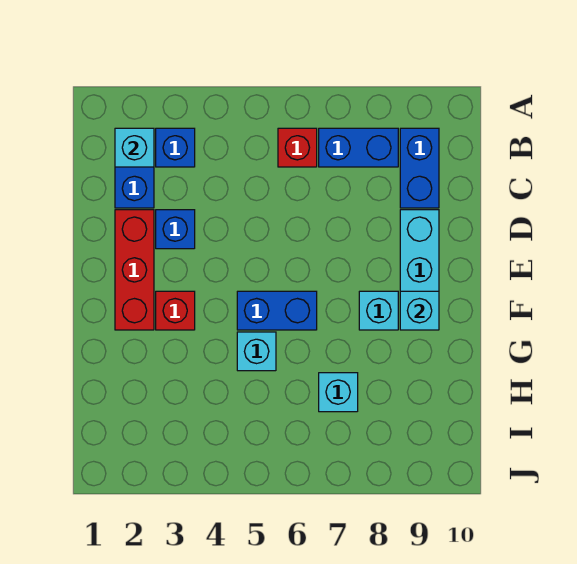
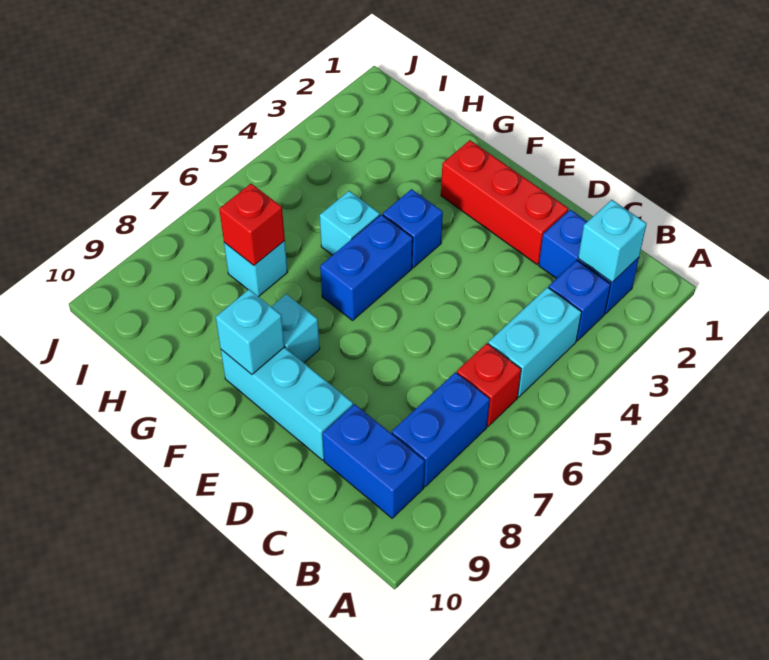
none -> cyan 1x2 brick [488,287,582,397]
blue 1x1 brick [156,210,195,249] -> blue 1x1 brick moved to [383,189,443,268]
red 1x1 brick [156,291,195,330] -> red 1x1 brick moved to [219,184,285,265]

